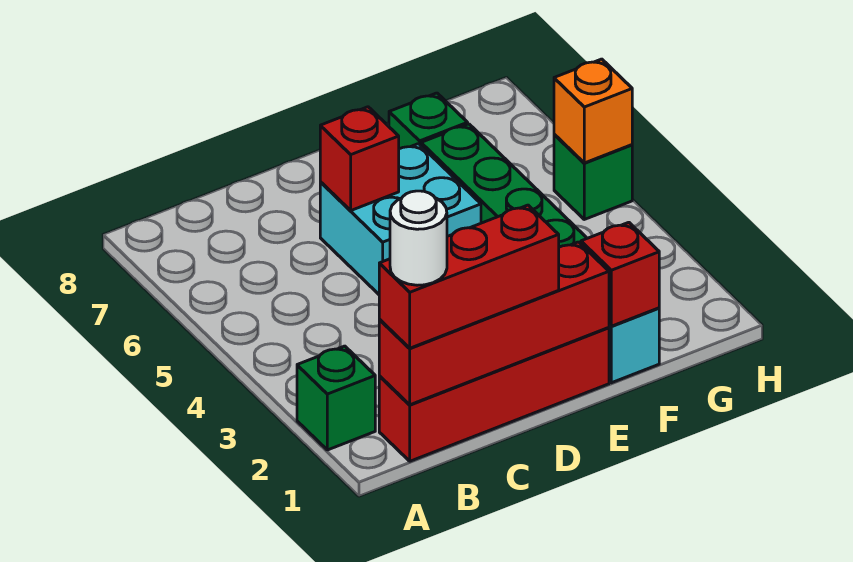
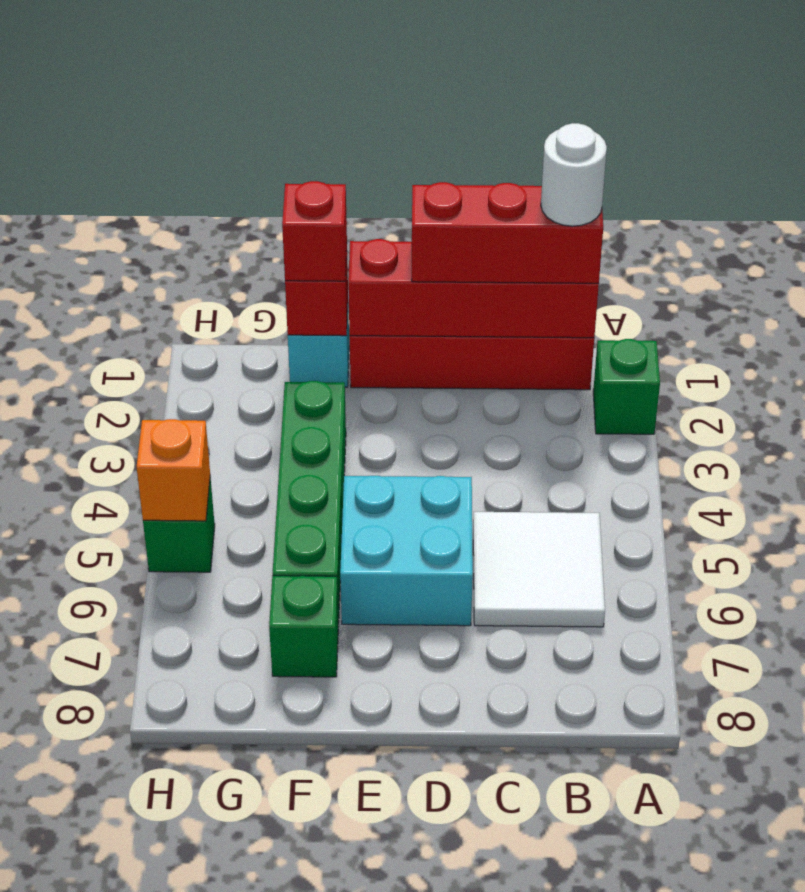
none -> white 2x2 tile [473,512,605,627]
red 1x1 brick [320,107,399,210] -> red 1x1 brick moved to [282,181,347,281]

